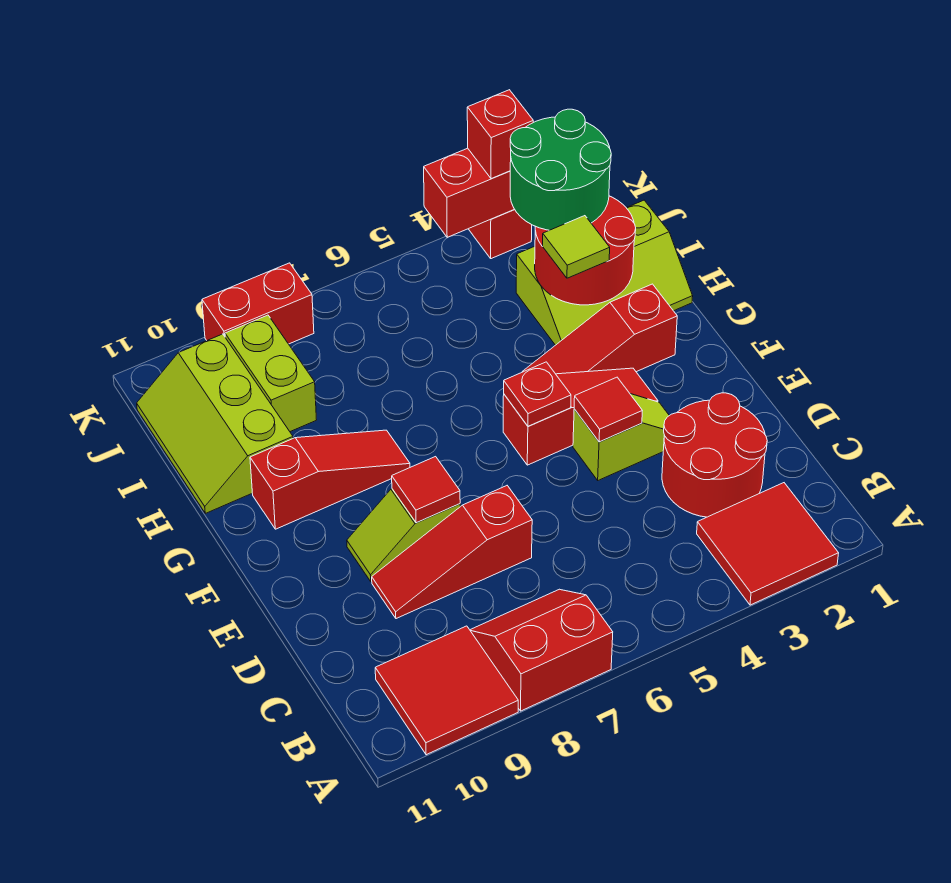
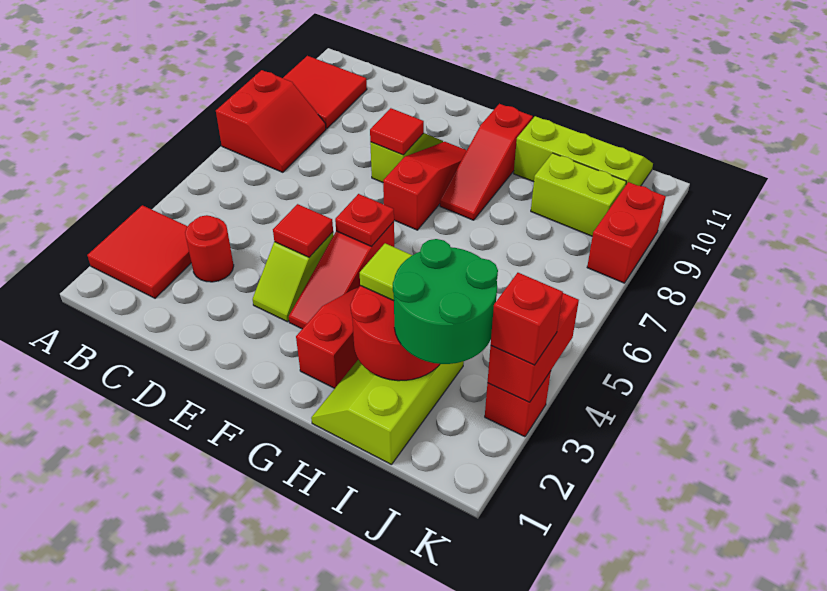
red 2x2 round brick [662,393,767,517] -> red 1x1 round brick [185,215,234,282]
red 1x3 slope [372,486,532,619] -> red 1x3 slope moved to [383,142,467,230]

